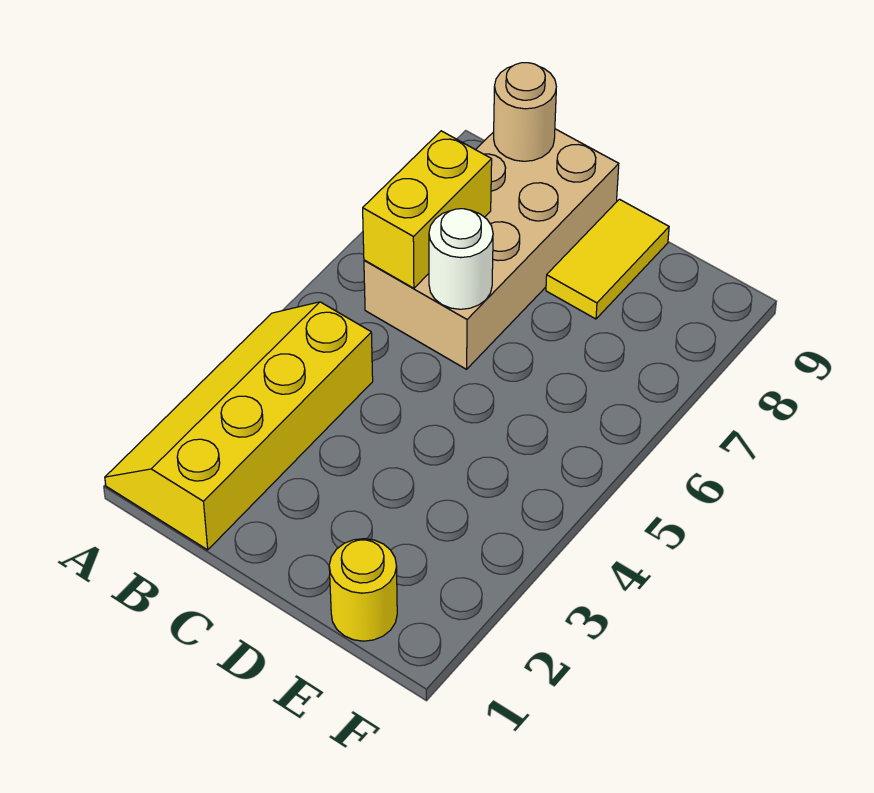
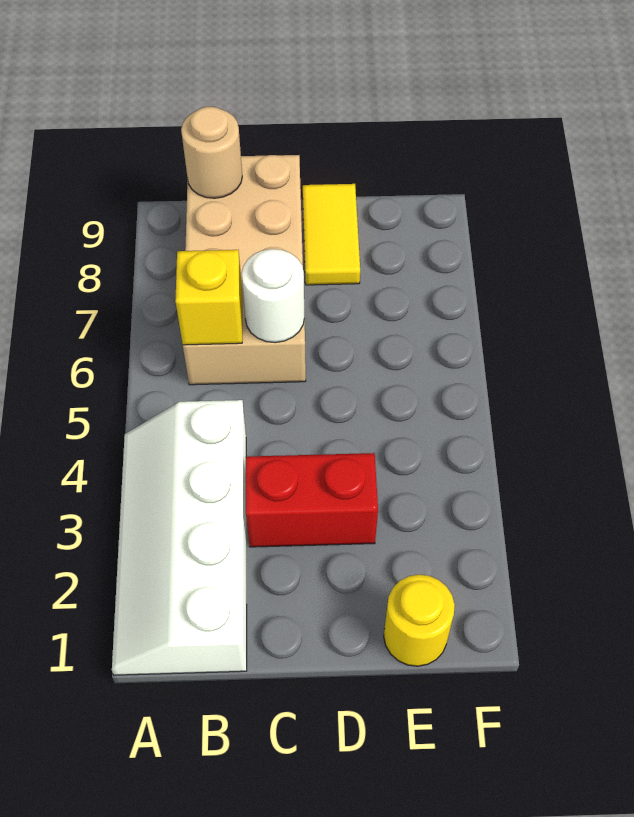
yellow 2x4 slope [105,302,373,550] -> white 2x4 slope [112,400,247,675]
yellow 1x2 brick [363,131,492,288] -> yellow 1x1 brick [175,250,242,345]
none -> red 1x2 brick [246,453,378,547]

